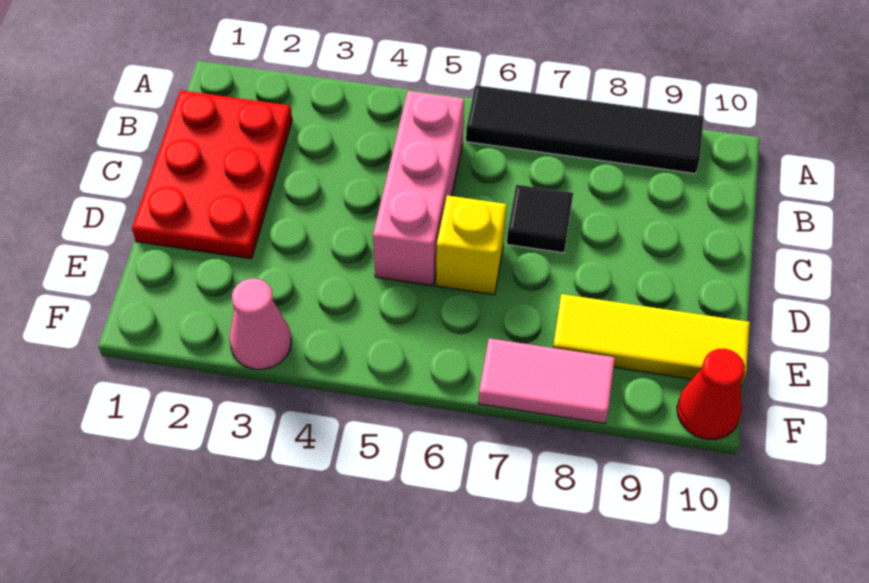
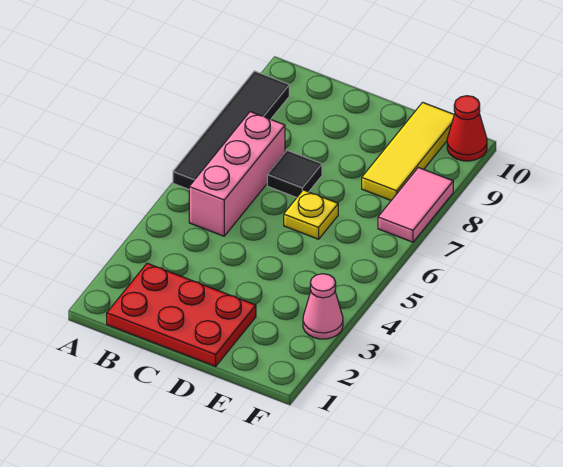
pink 1x3 brick [373,91,464,286] -> pink 1x3 brick turned to [189,112,285,236]
yellow 1x1 brick [436,195,507,295] -> yellow 1x1 plate [284,190,338,239]

